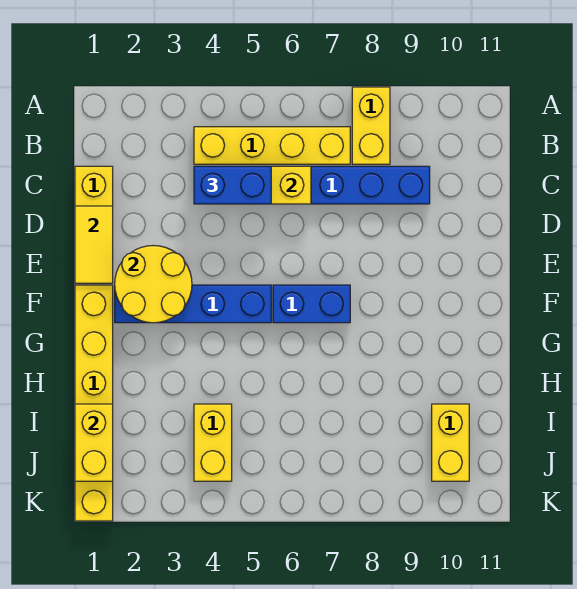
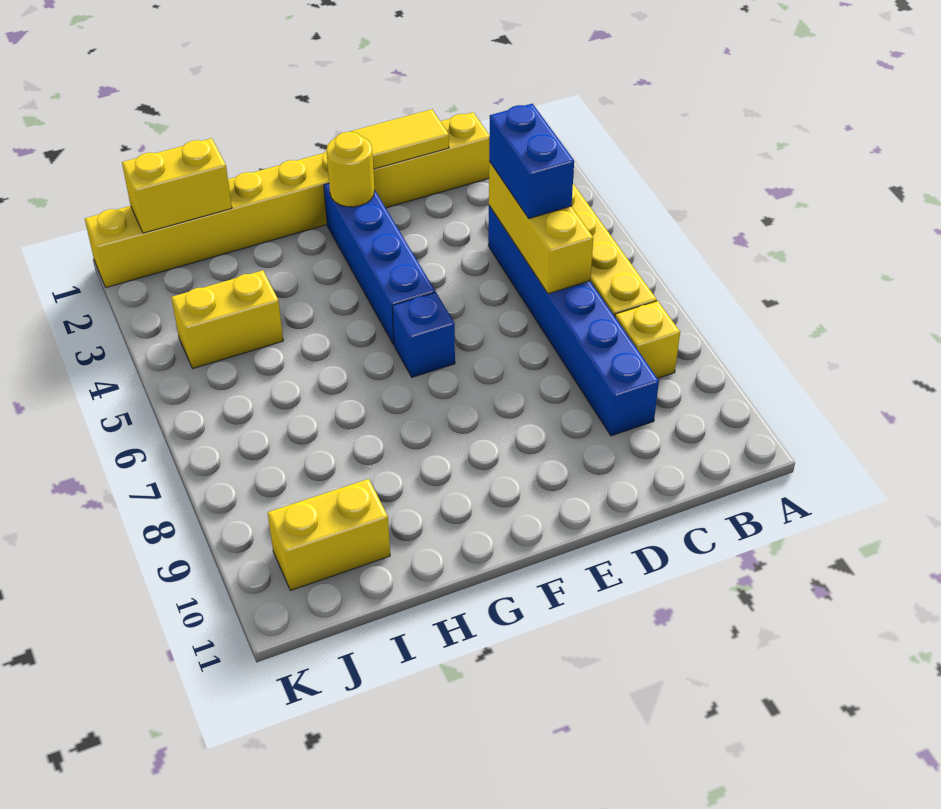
yellow 1x2 brick [352,87,390,164] -> yellow 1x1 brick [615,301,680,378]
yellow 2x2 round brick [115,245,192,323] -> yellow 1x1 round brick [326,132,374,207]
blue 1x2 brick [273,285,350,323] -> blue 1x1 brick [392,292,455,377]

